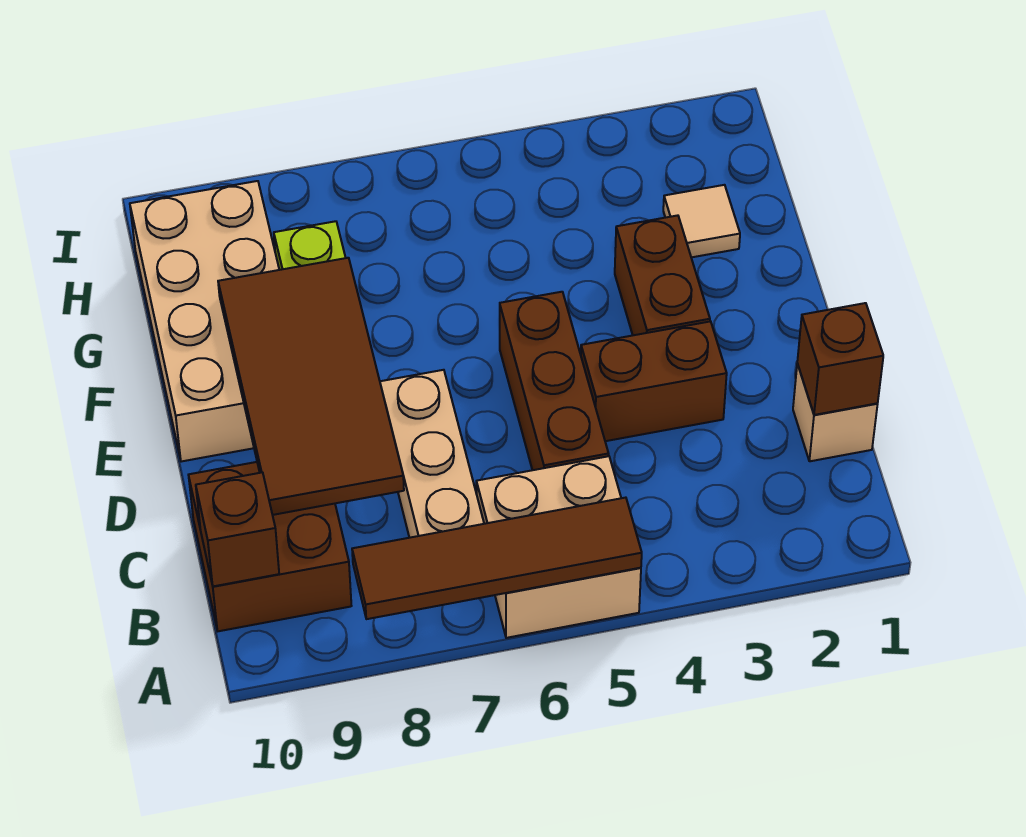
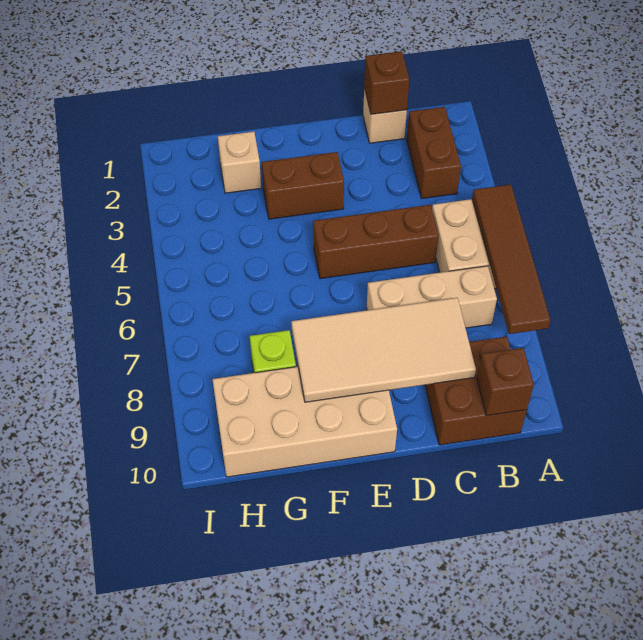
brown 2x4 tile [218,258,404,515] -> tan 2x4 tile [291,298,476,402]
brown 1x2 brick [581,321,727,441] -> brown 1x2 brick moved to [407,107,461,199]
tan 1x1 tile [663,185,740,257] -> tan 1x1 brick [218,131,261,193]

